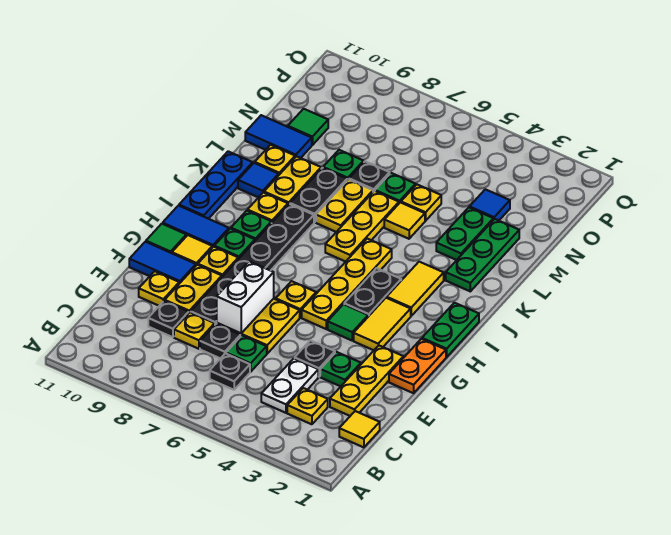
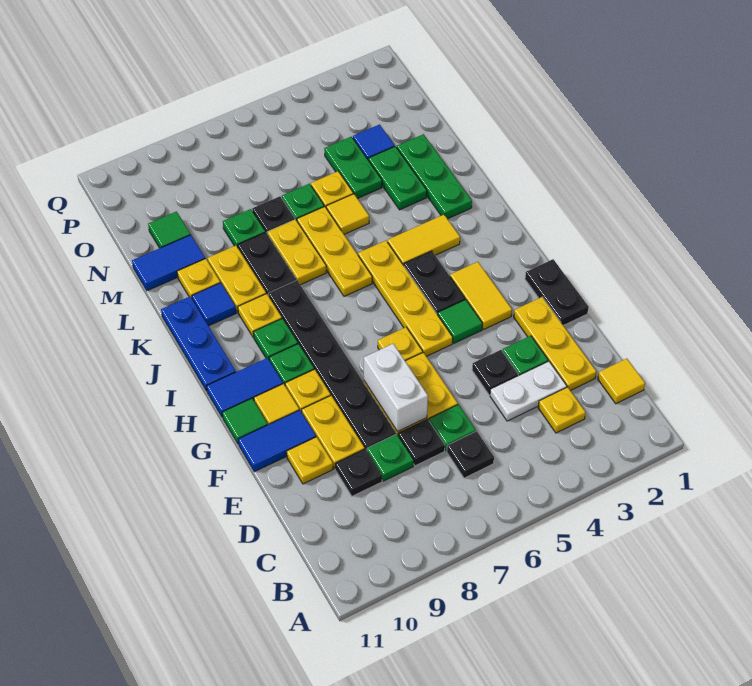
white 1x2 plate [261,358,318,413] -> white 1x2 plate turned to [490,361,567,421]
yellow 1x1 plate [174,312,215,349] -> green 1x1 plate [367,434,414,481]
orange 1x2 plate [389,339,446,393] -> black 1x2 plate [525,259,589,325]
green 1x2 plate [422,303,479,357] -> green 1x2 plate moved to [324,137,382,199]
yellow 1x2 tile [387,262,444,316] -> yellow 1x2 tile turned to [388,215,460,265]

